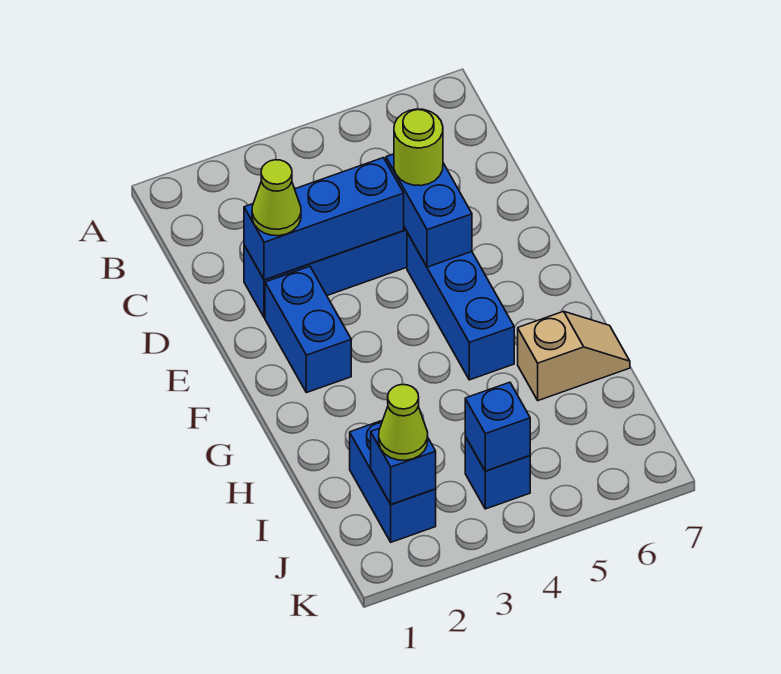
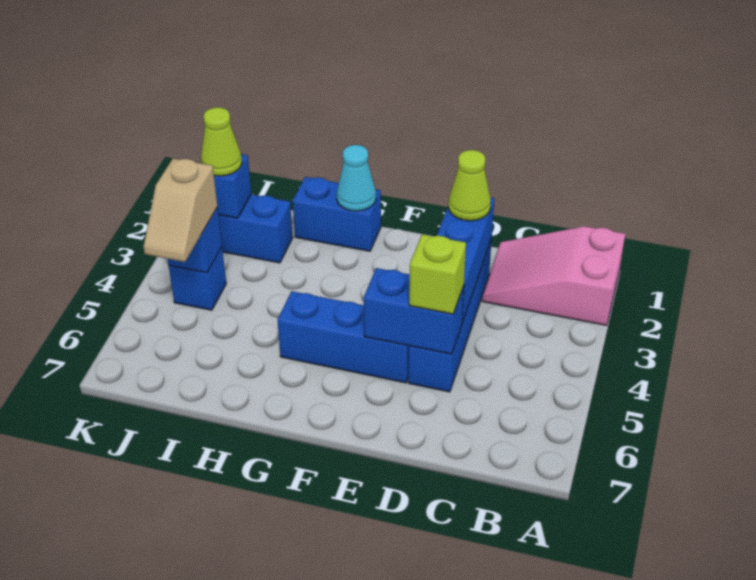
none -> pink 2x3 slope [482,226,625,325]
lime 1x1 round brick [394,109,443,186] -> lime 1x1 brick [409,234,466,314]
blue 1x2 brick [265,266,351,393] -> blue 1x2 brick moved to [293,177,381,251]
none -> cyan 1x1 cone [337,145,376,211]
tan 1x2 slope [518,311,630,401] -> tan 1x2 slope moved to [144,159,217,262]

